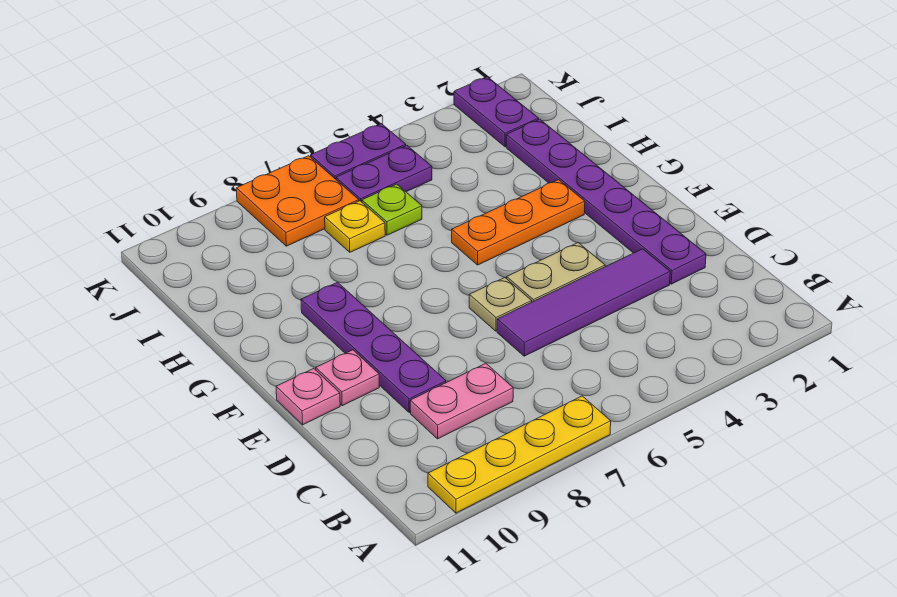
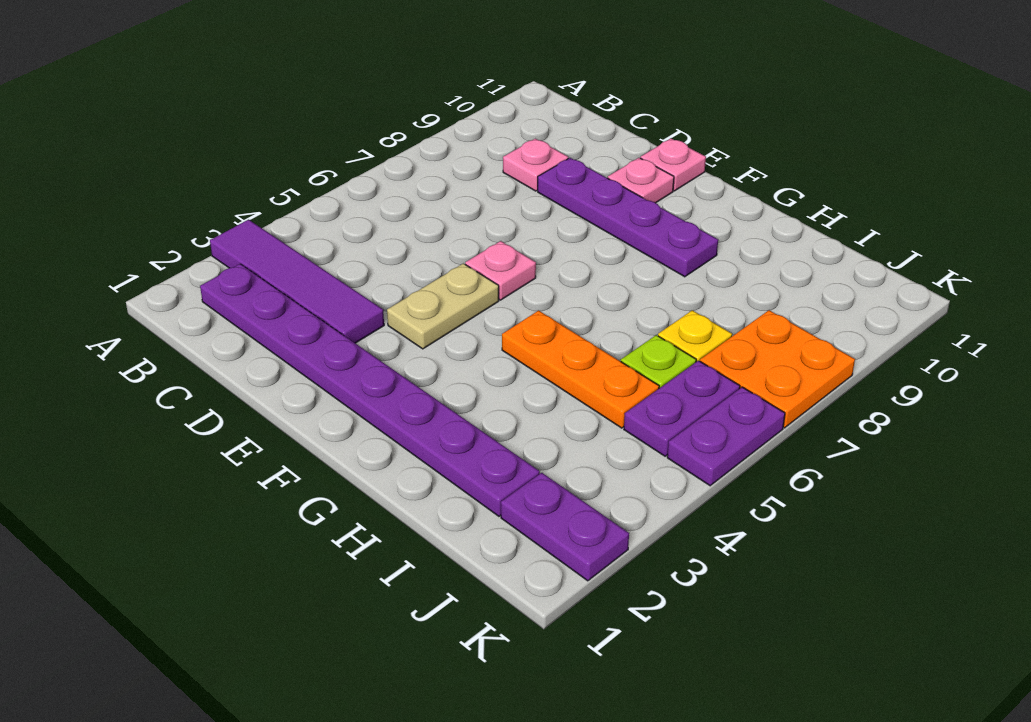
yellow 1x4 plate [428,396,611,513] -> none
pink 1x2 plate [410,363,513,439] -> pink 1x1 plate [503,139,568,191]
purple 1x6 plate [506,119,706,284] -> purple 1x8 plate [200,264,540,516]
purple 1x4 tile [497,249,670,356] -> purple 1x4 tile turned to [210,220,384,343]
tan 1x1 plate [469,278,532,331] -> pink 1x1 plate [465,241,536,300]
orange 1x3 plate [452,180,585,265] -> orange 1x3 plate turned to [502,311,659,428]

